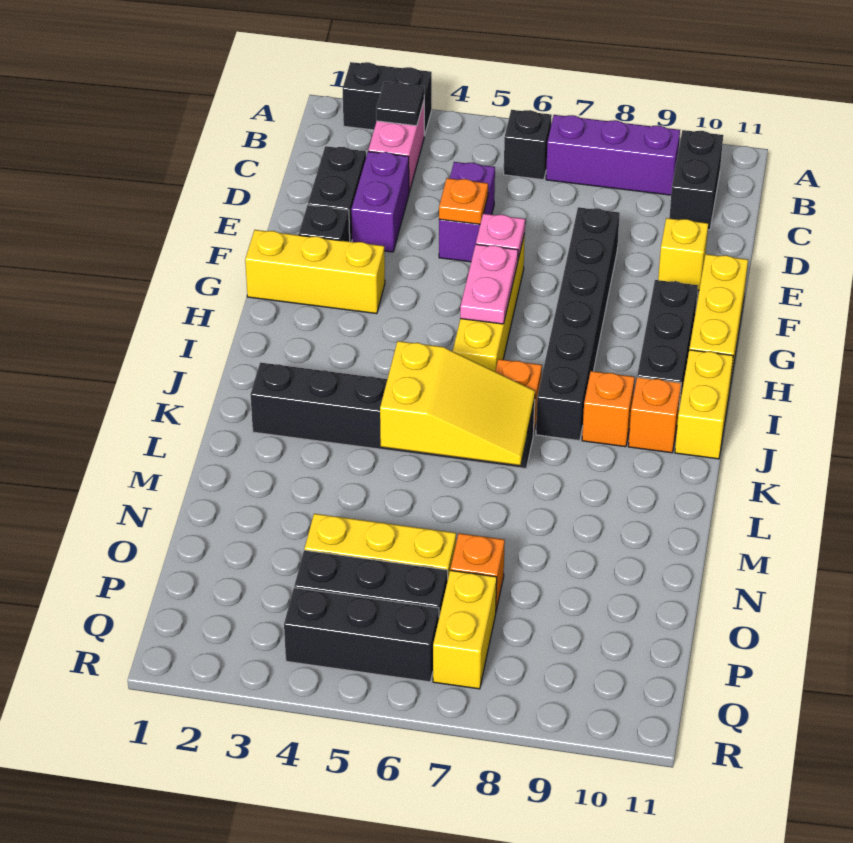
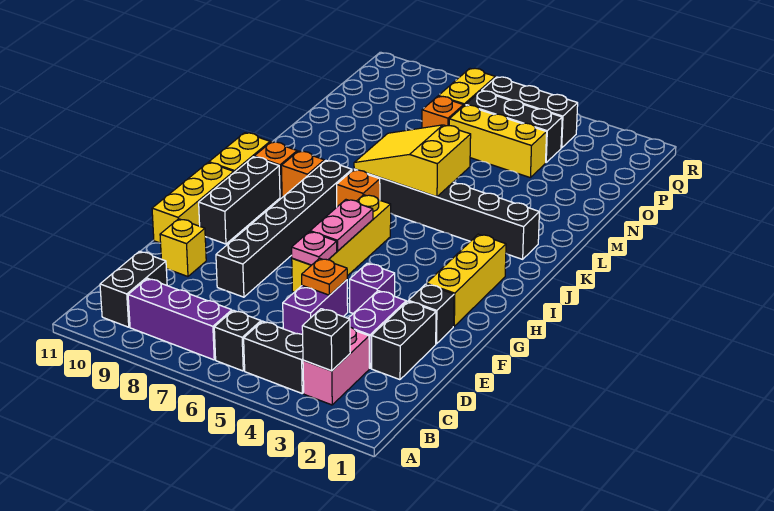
black 1x2 brick [343,62,432,136] -> black 1x2 brick moved to [244,321,304,393]
black 1x1 tile [376,82,424,126] -> black 1x1 brick [302,309,350,371]
none -> purple 1x1 brick [350,263,395,313]
yellow 1x3 brick [245,230,385,314] -> yellow 1x3 brick turned to [427,234,506,326]

